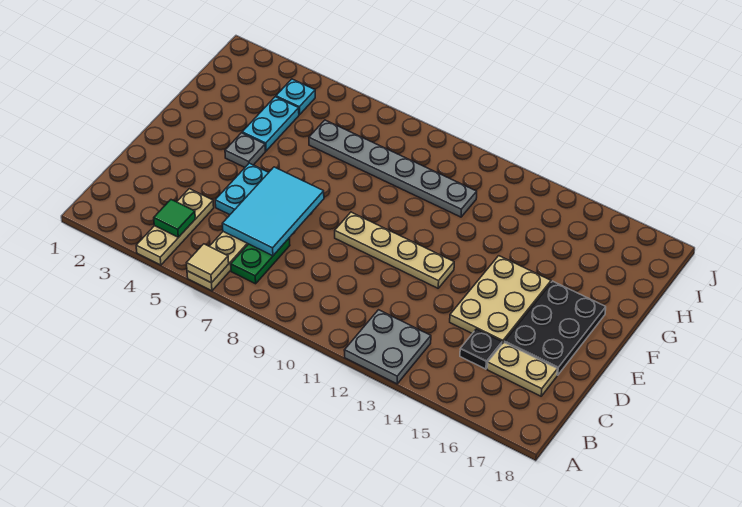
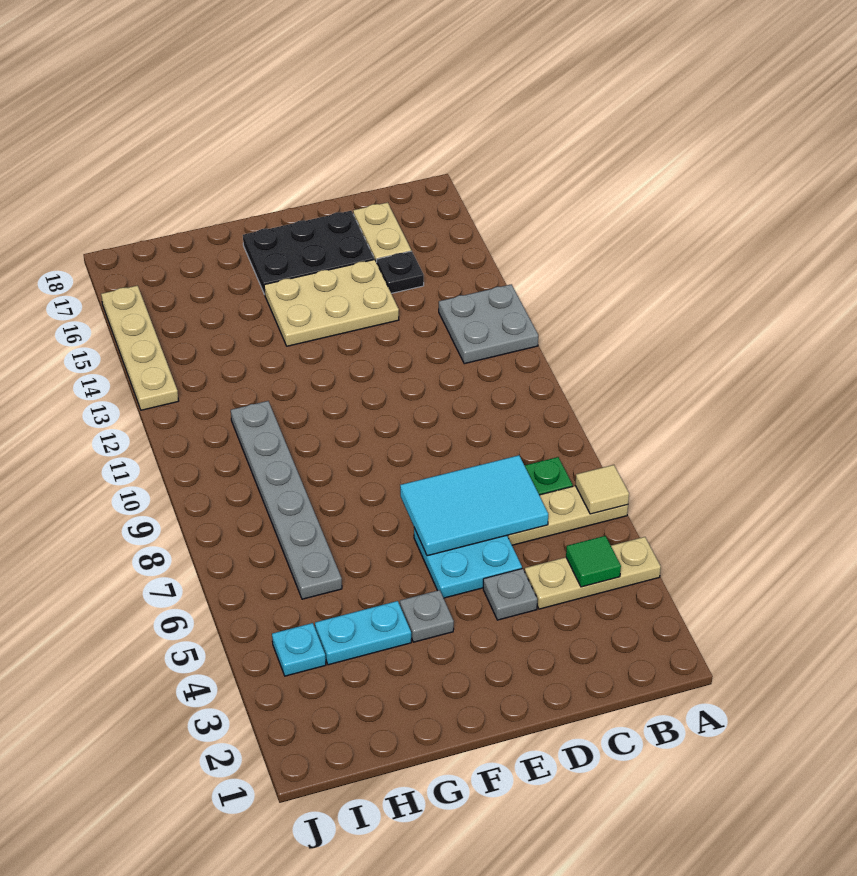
none -> grey 1x1 plate [483,568,537,620]
tan 1x4 plate [335,212,454,288] -> tan 1x4 plate moved to [101,286,179,410]

